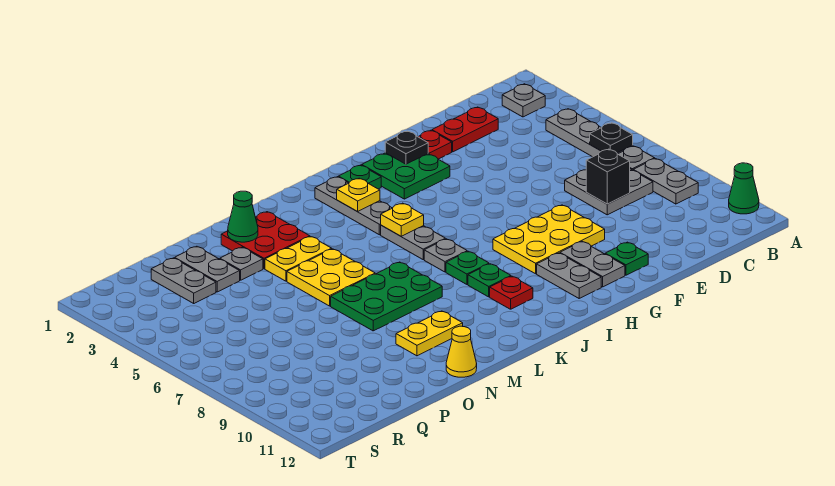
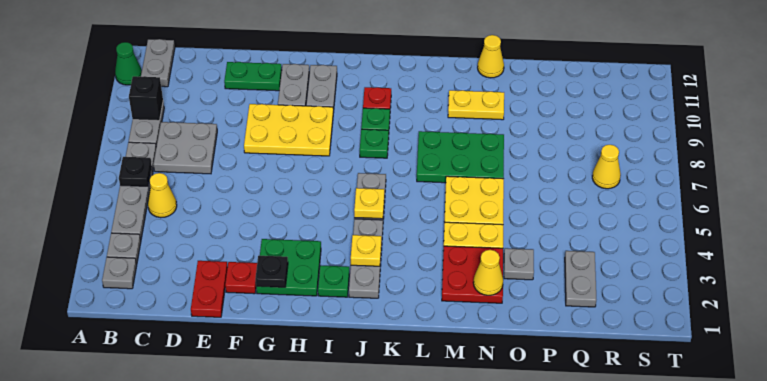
none -> yellow 1x1 cone [148,173,177,218]
red 1x2 plate [432,107,498,152] -> red 1x2 plate turned to [191,261,228,317]
black 1x1 brick [586,149,630,204] -> black 1x1 brick moved to [129,76,163,121]
green 1x1 plate [605,242,648,275] -> green 1x2 plate [224,62,282,91]
grey 1x1 plate [424,239,467,272] -> grey 1x1 plate moved to [107,233,141,264]
green 1x1 cone [228,191,258,242] -> yellow 1x1 cone [473,250,503,295]
grey 1x2 plate [175,246,240,292] -> grey 1x2 plate moved to [141,39,175,87]
none -> yellow 1x1 cone [592,145,621,189]

